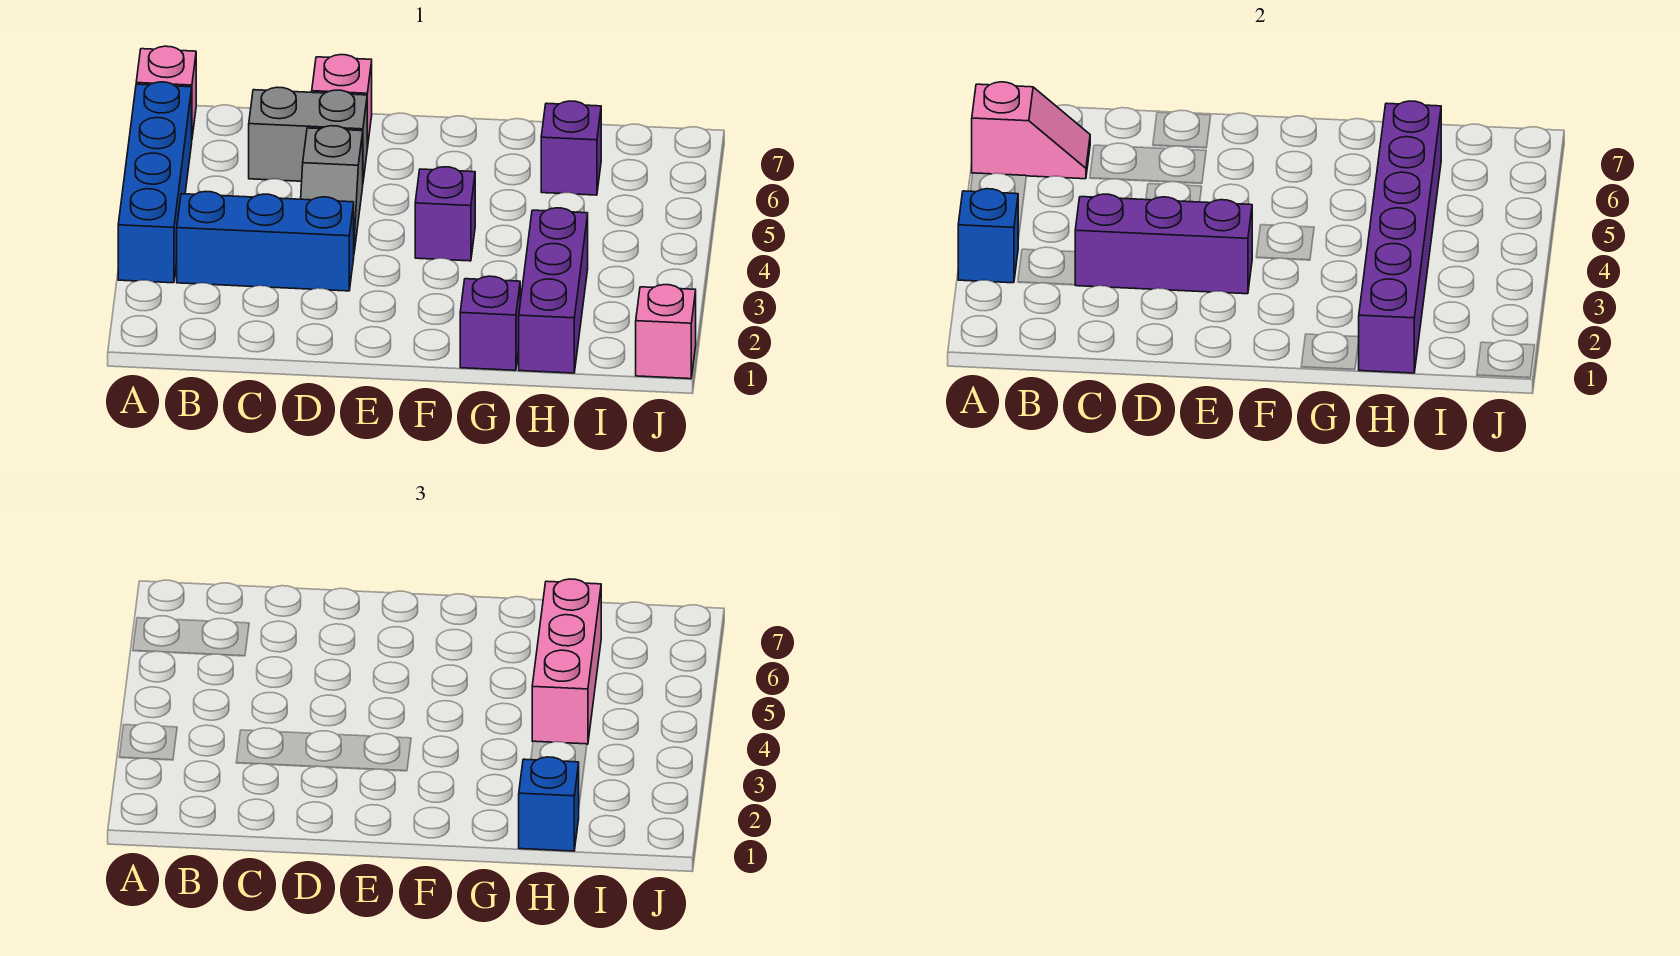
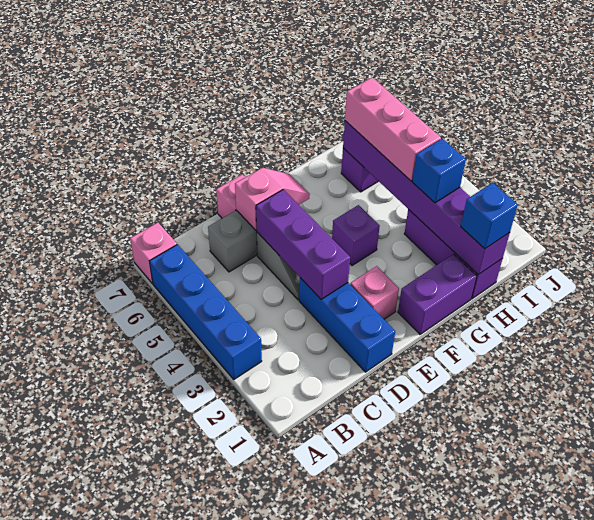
blue 1x1 brick [958,189,1018,283] -> blue 1x1 brick moved to [412,139,466,203]
pink 1x2 slope [972,82,1090,179] -> pink 1x2 slope moved to [235,168,310,230]
blue 1x3 brick [177,192,354,291] -> blue 1x3 brick turned to [299,278,395,372]
purple 1x3 brick [1075,194,1252,294] -> purple 1x3 brick turned to [256,190,350,299]
purple 1x1 brick [460,276,520,370] -> purple 1x2 brick [398,254,477,334]
pink 1x1 brick [636,285,696,379] -> pink 1x1 brick moved to [350,266,399,319]

